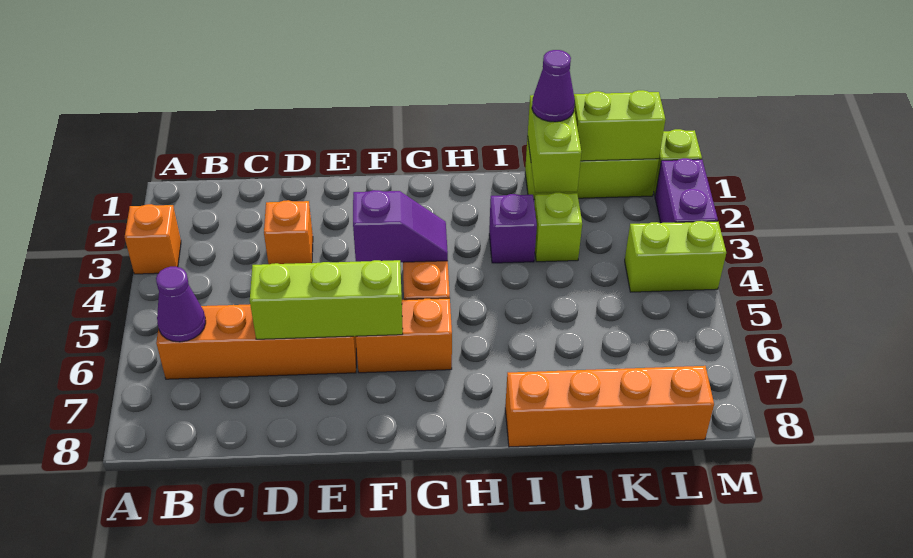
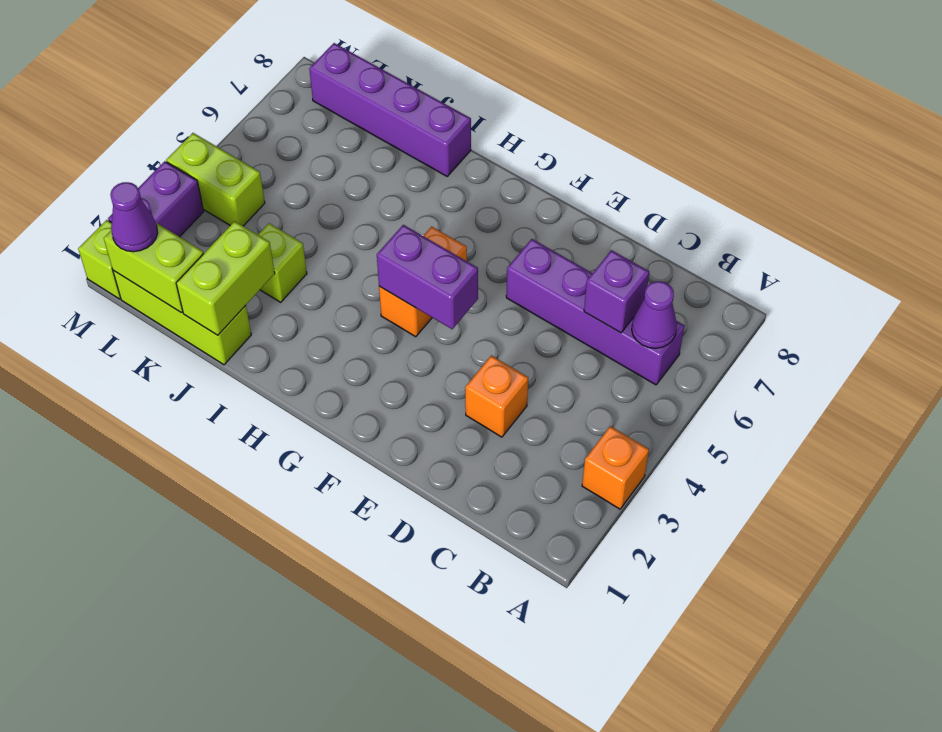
orange 1x4 brick [156,304,356,379] -> purple 1x4 brick [506,239,684,385]
lime 1x3 brick [250,260,403,339] -> none
purple 1x2 slope [353,190,448,262] -> purple 1x2 brick [377,225,478,329]
orange 1x2 brick [356,298,452,373] -> none
purple 1x1 brick [489,194,537,263] -> purple 1x1 brick moved to [584,250,649,333]
orange 1x4 brick [505,366,714,447] -> purple 1x4 brick [309,43,471,176]
purple 1x1 cone [532,50,575,122] -> purple 1x1 cone moved to [110,182,158,252]

